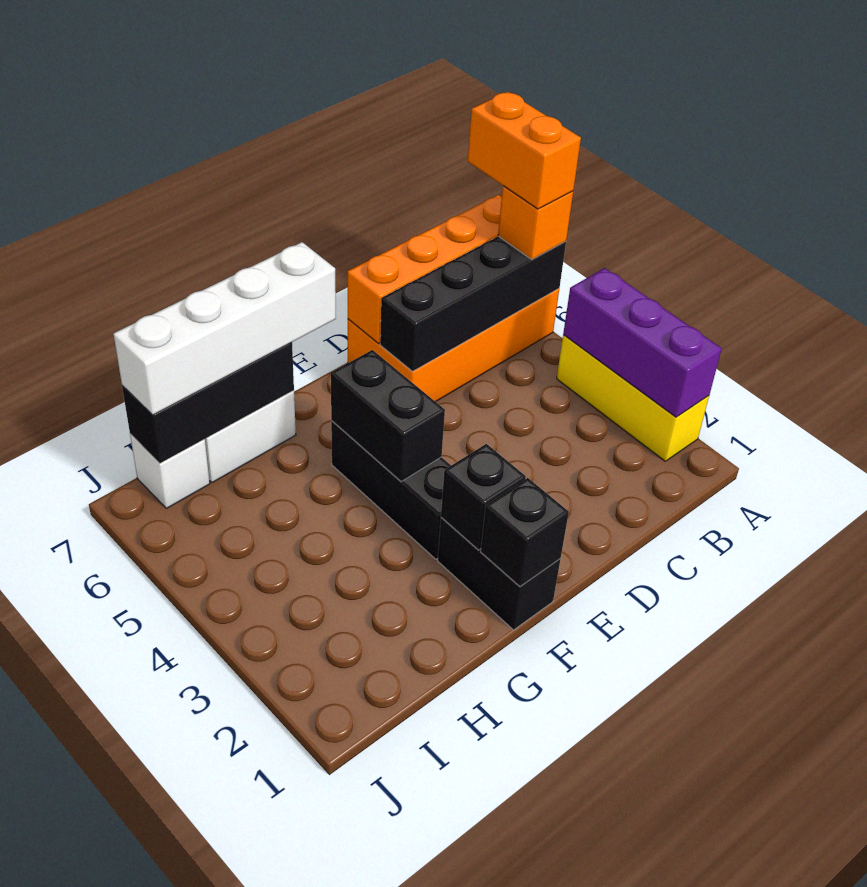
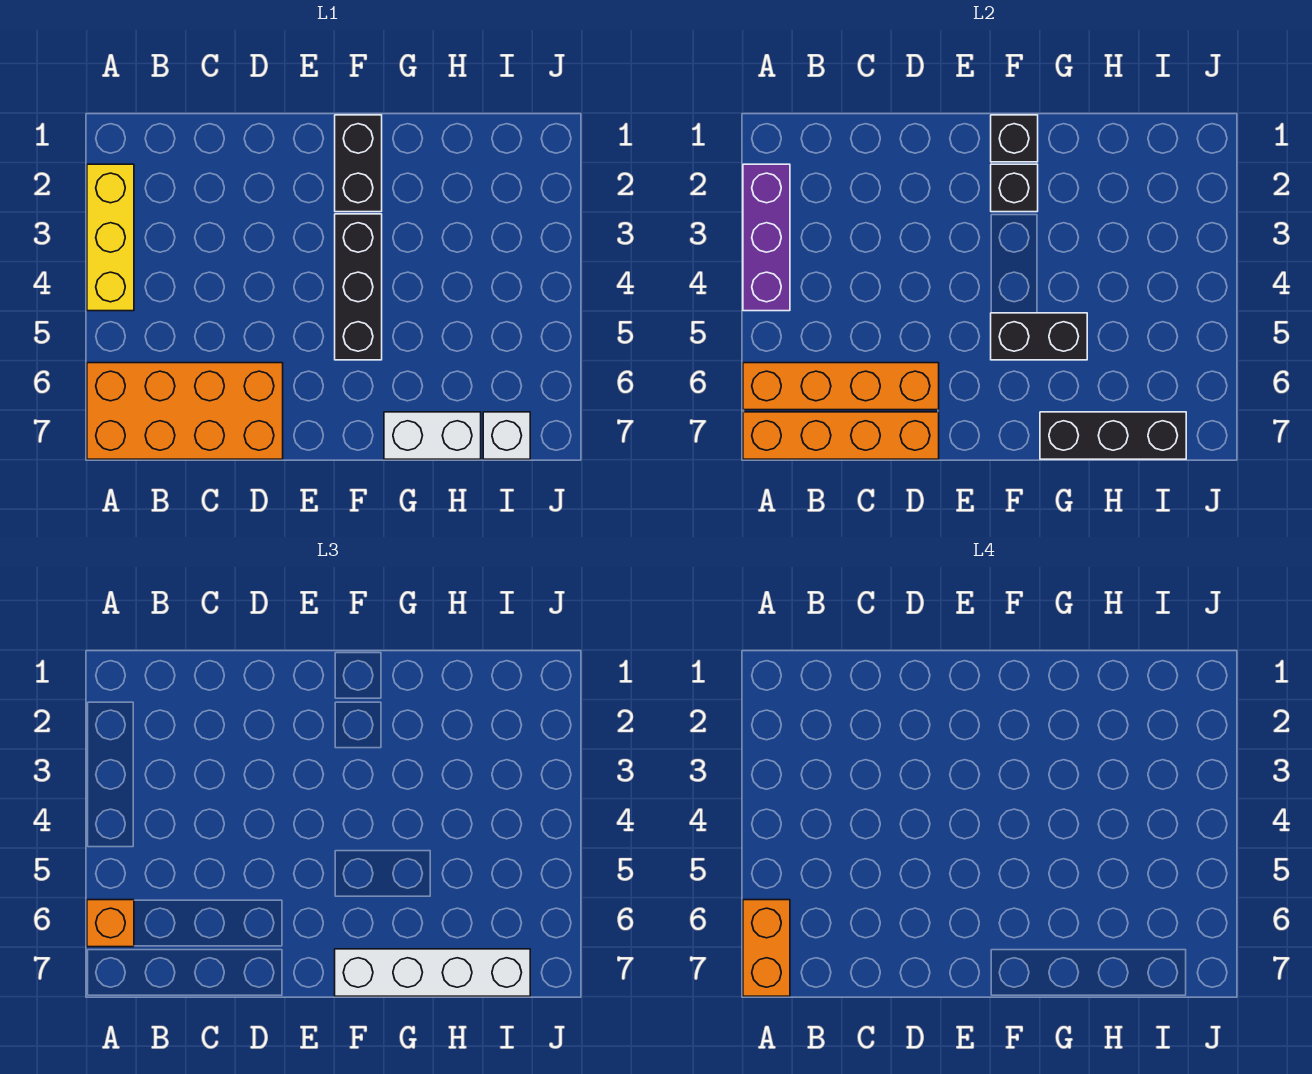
black 1x4 brick [380,236,566,371] -> orange 1x4 brick [743,363,939,410]
black 1x2 brick [331,350,445,482] -> black 1x2 brick turned to [991,313,1087,360]

